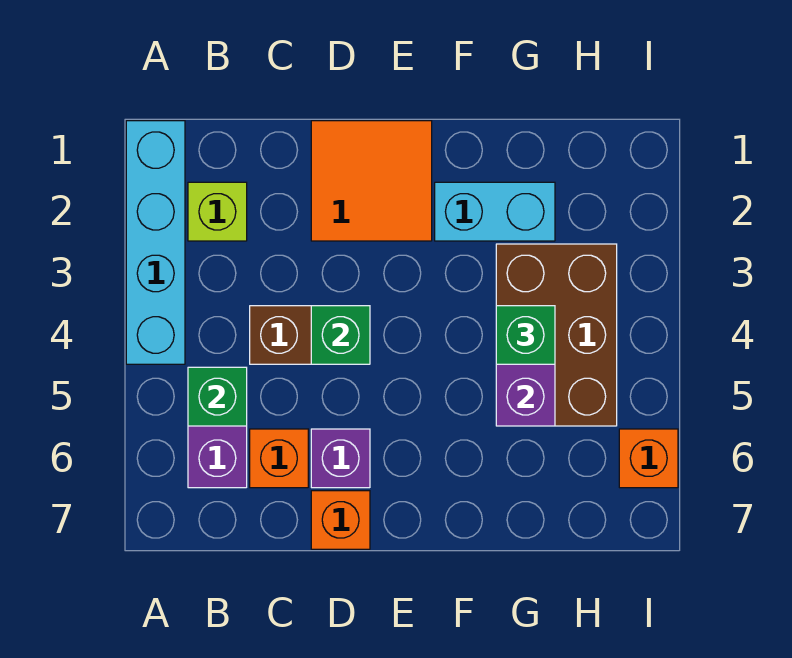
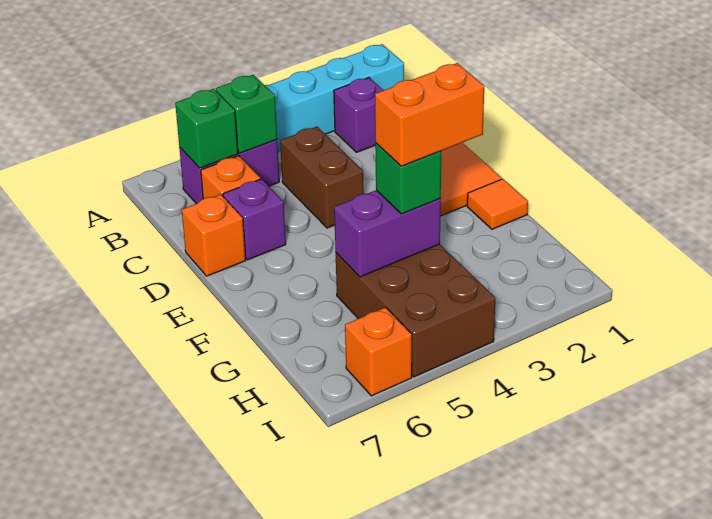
lime 1x1 brick [188,182,247,241] -> purple 1x1 brick [334,77,383,152]
green 1x1 brick [311,306,370,364] -> green 1x1 brick moved to [175,89,238,168]
none -> orange 1x1 tile [467,179,528,229]
cyan 1x2 brick [435,182,555,241] -> none
brown 2x3 brick [496,244,617,426] -> brown 2x3 brick turned to [336,244,495,377]
none -> orange 1x2 brick [375,63,484,166]

